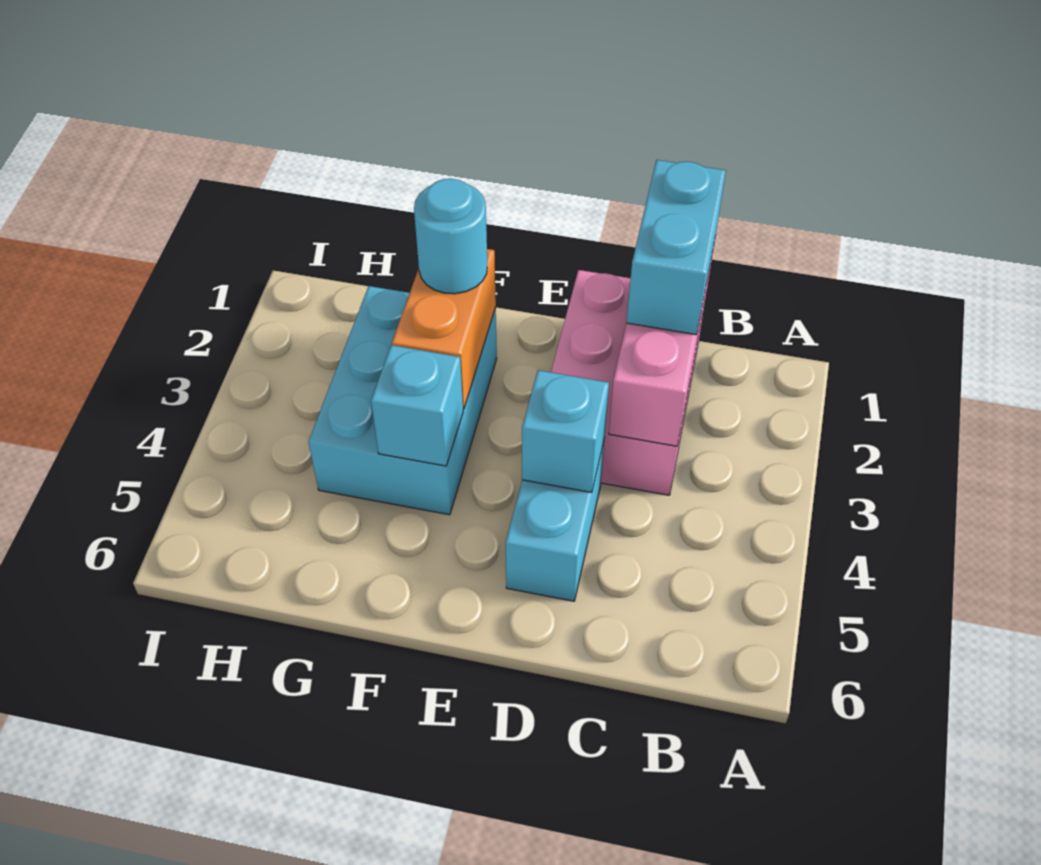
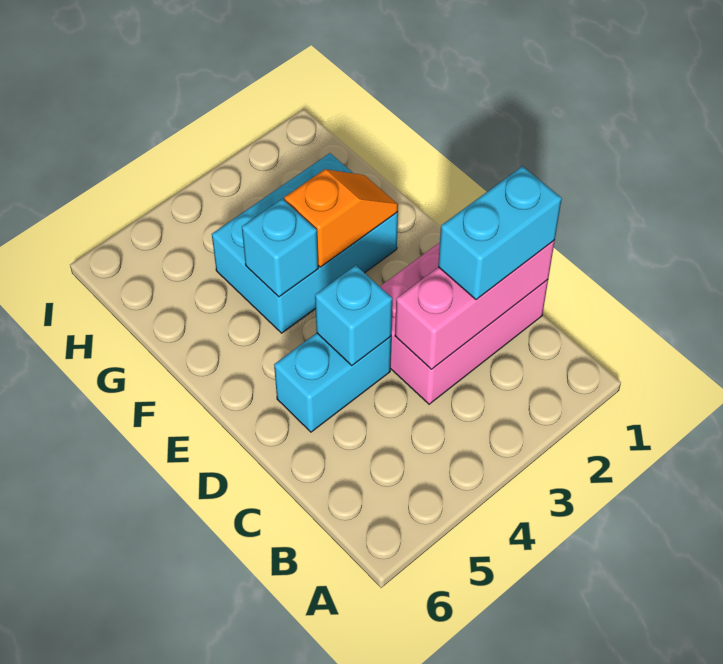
orange 1x2 brick [392,249,496,409] -> orange 1x2 slope [284,169,398,267]
cyan 1x1 round brick [414,179,487,294] -> none

